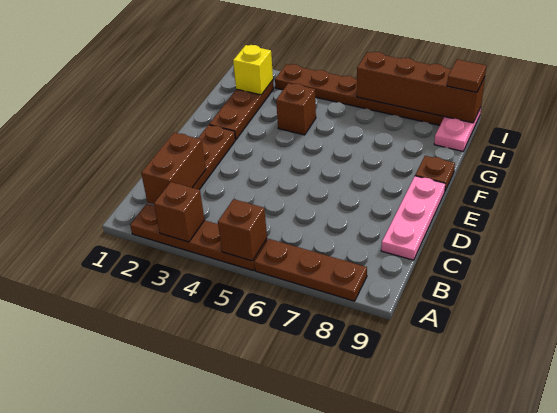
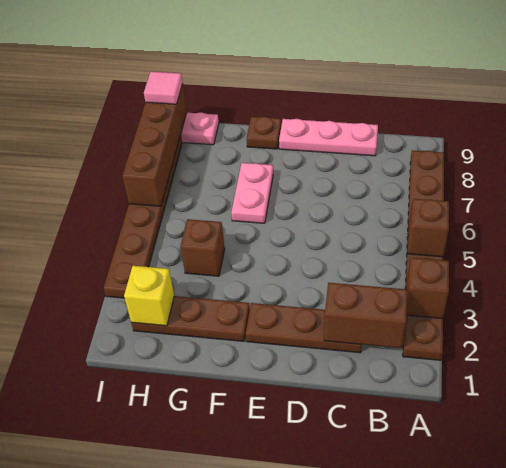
none -> pink 1x2 plate [231,163,273,223]
brown 1x1 tile [447,60,486,92] -> pink 1x1 tile [144,72,183,104]

